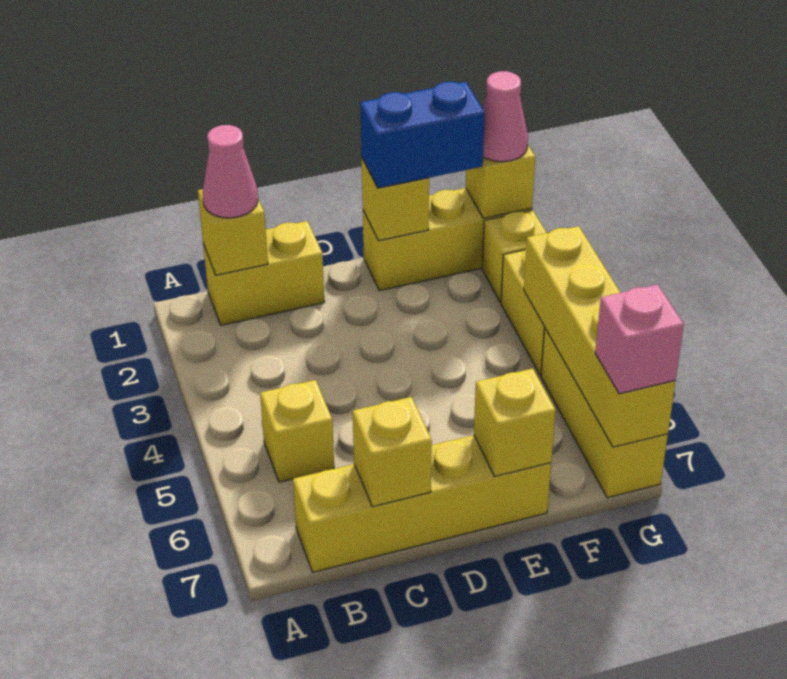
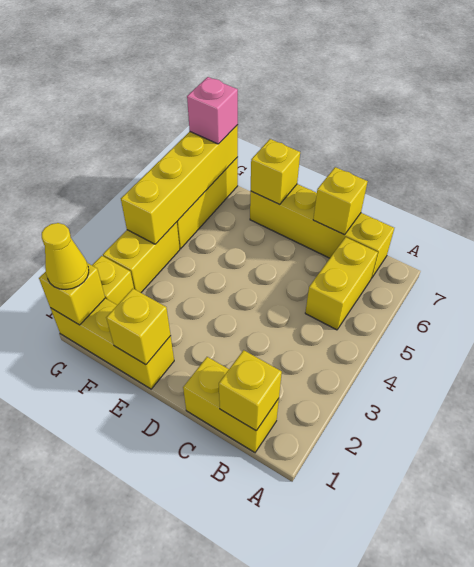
pink 1x1 cone [202,125,258,218] -> none
yellow 1x1 brick [260,380,334,482] -> yellow 1x2 brick [305,237,378,330]
blue 1x2 brick [360,82,485,188] -> none
pink 1x1 cone [483,71,528,162] -> yellow 1x1 cone [42,223,89,289]

